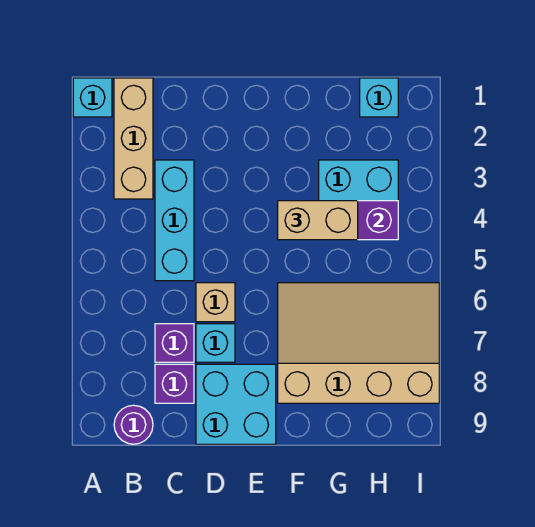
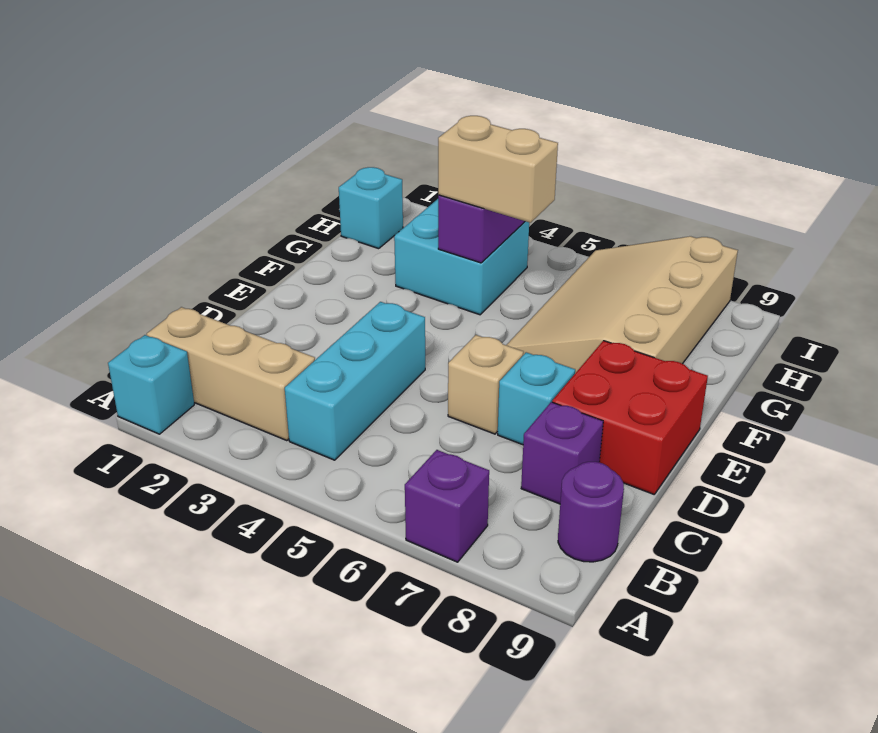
cyan 1x3 brick [155,160,194,281] -> cyan 1x3 brick turned to [285,302,425,460]
purple 1x1 brick [155,324,194,362] -> purple 1x1 brick moved to [405,450,489,562]
cyan 2x2 brick [196,364,276,444] -> red 2x2 brick [552,341,708,494]
tan 1x2 brick [278,201,358,240] -> tan 1x2 brick turned to [438,116,558,223]

